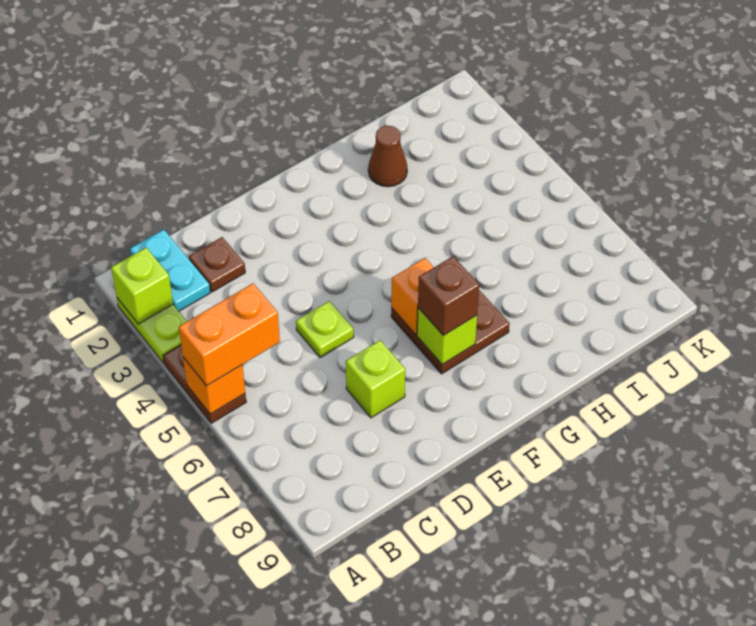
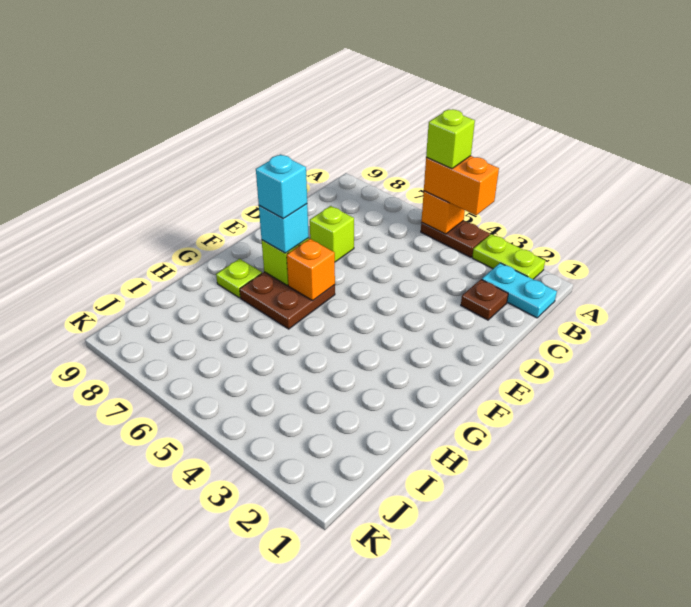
lime 1x1 brick [111,248,173,324] -> lime 1x1 brick moved to [426,109,475,169]
orange 1x2 brick [179,284,280,386] -> orange 1x2 brick turned to [424,156,499,215]
lime 1x1 plate [296,301,354,358] -> lime 1x1 plate moved to [216,259,262,298]
brown 1x1 brick [418,256,479,336] -> cyan 1x1 brick [259,204,309,253]
none -> cyan 1x1 brick [256,154,307,219]
brown 1x1 cone [368,126,407,187] -> none

